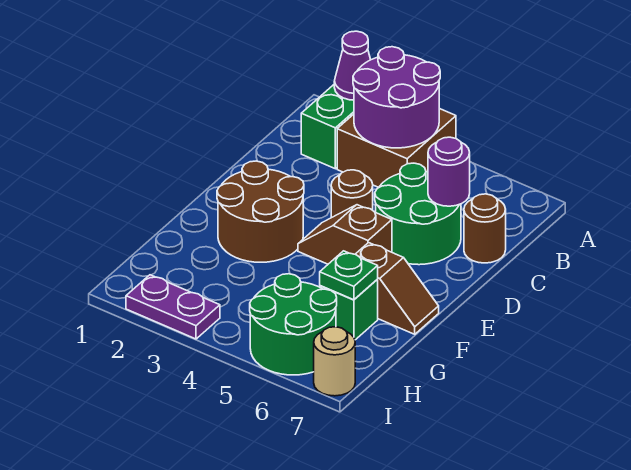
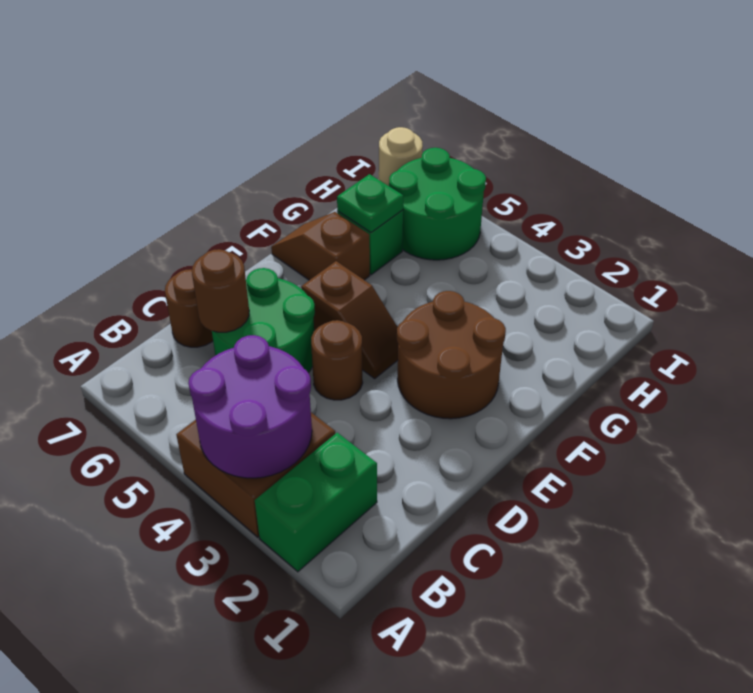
purple 1x1 cone [334,31,371,100] -> none
purple 1x1 round brick [428,137,470,206] -> brown 1x1 round brick [192,249,249,332]
purple 1x2 plate [126,275,220,339] -> none

